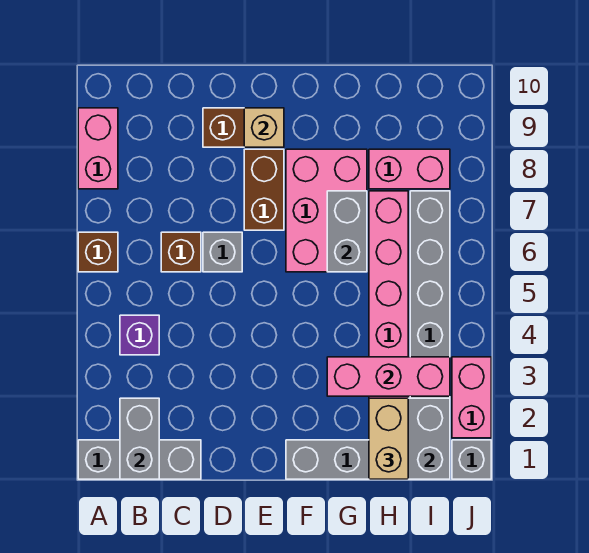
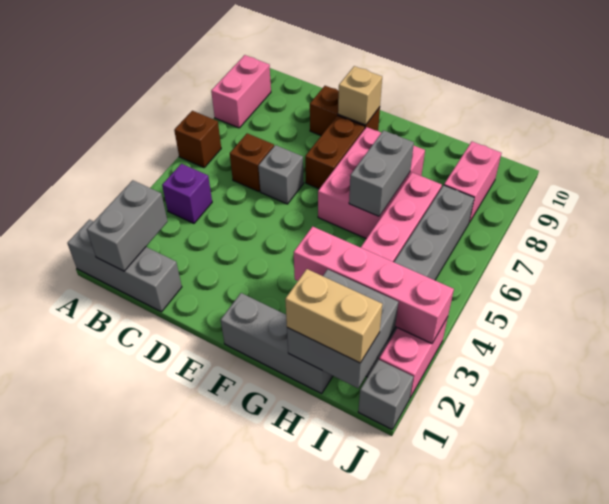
pink 1x3 brick [327,357,450,396] -> pink 1x4 brick [294,226,454,344]
tan 1x2 brick [369,398,408,479] -> tan 1x2 brick turned to [285,269,382,363]
pink 1x2 brick [369,149,450,189] -> pink 1x2 brick turned to [444,142,501,223]

